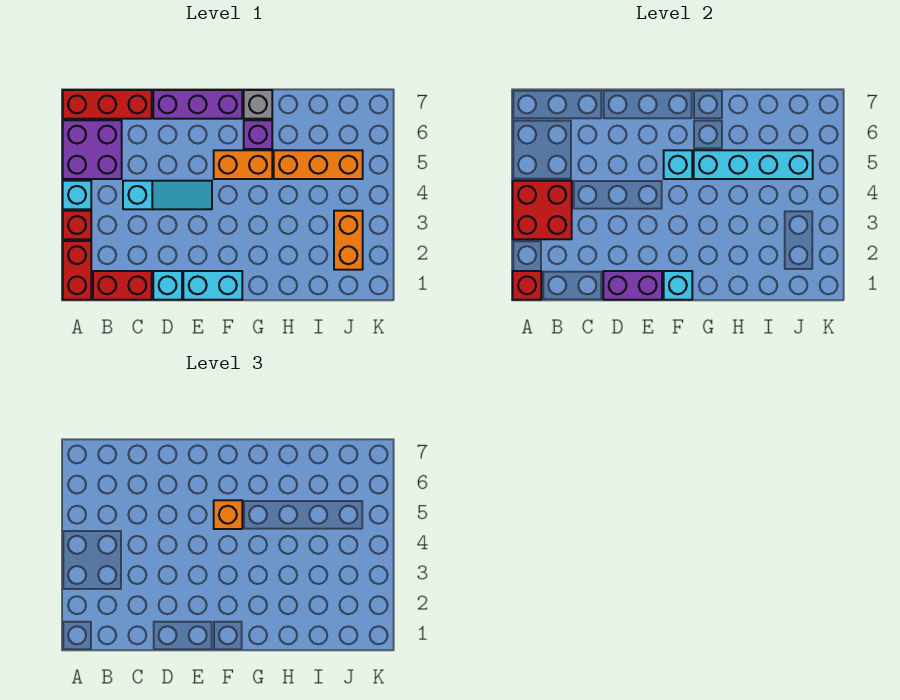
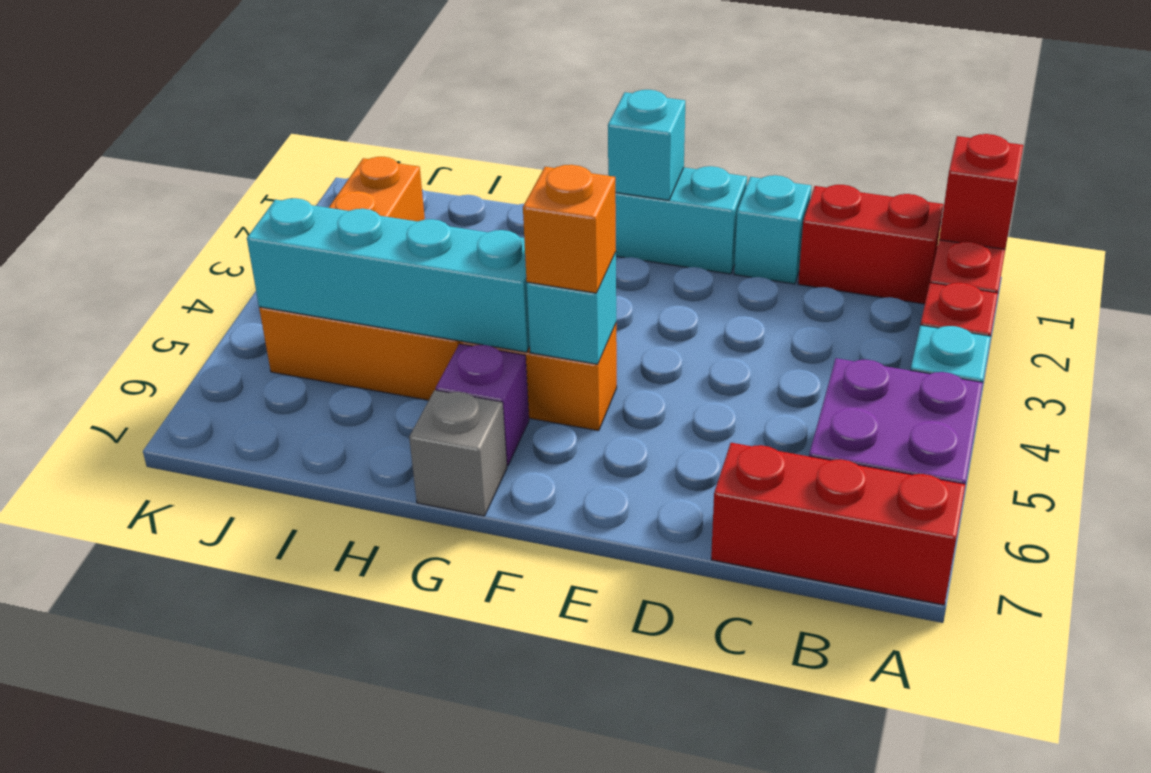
red 2x2 brick [513,181,572,239] -> none
cyan 1x3 slope [123,181,212,209] -> none
purple 1x2 brick [603,271,662,300] -> none
purple 1x3 brick [153,90,242,119] -> none

